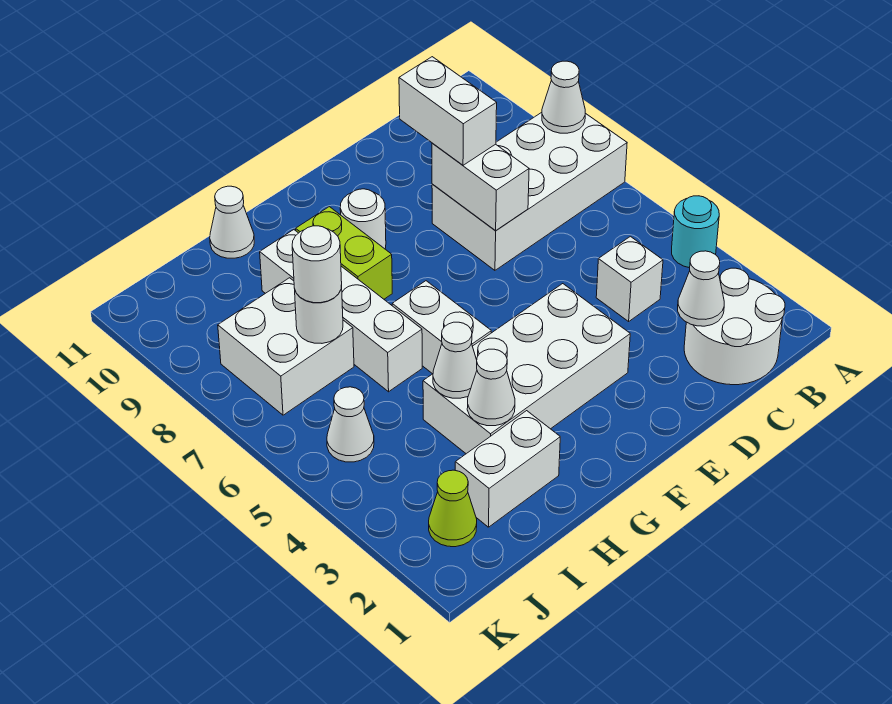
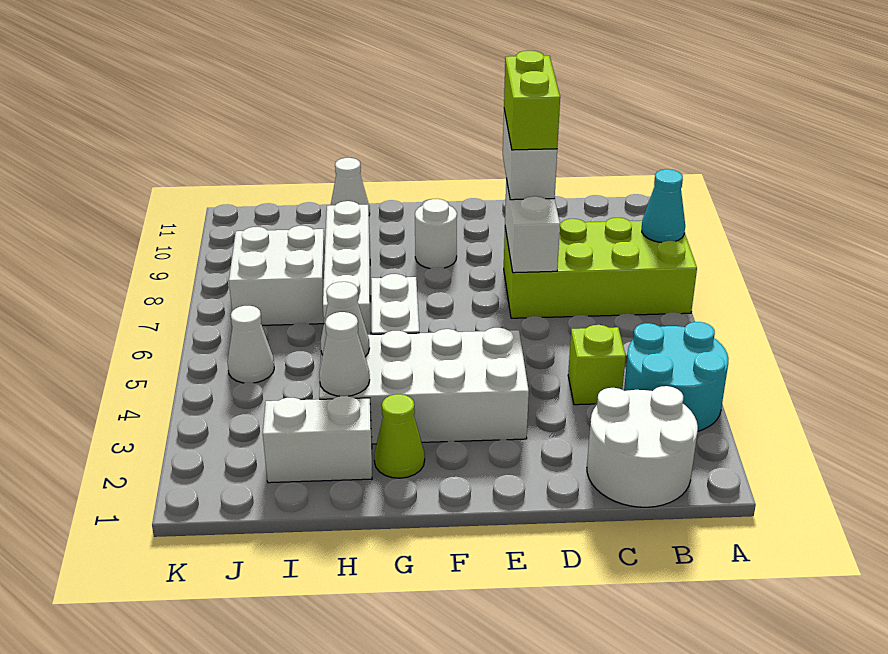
cyan 1x1 round brick [672,196,719,268] -> cyan 2x2 round brick [624,322,728,431]
white 2x4 brick [432,112,627,270] -> lime 2x4 brick [504,218,697,318]
white 1x1 cone [542,61,585,133] -> cyan 1x1 cone [642,169,685,243]
white 1x1 cone [678,251,724,326] -> none
white 1x1 brick [596,236,663,321] -> lime 1x1 brick [568,325,626,405]
lime 1x2 brick [296,207,392,299] -> lime 1x2 brick moved to [504,51,560,150]
white 1x1 round brick [295,286,343,343] -> none
white 1x1 round brick [292,226,342,303] -> none
lime 1x1 cone [429,470,477,547] -> lime 1x1 cone moved to [374,394,425,478]

